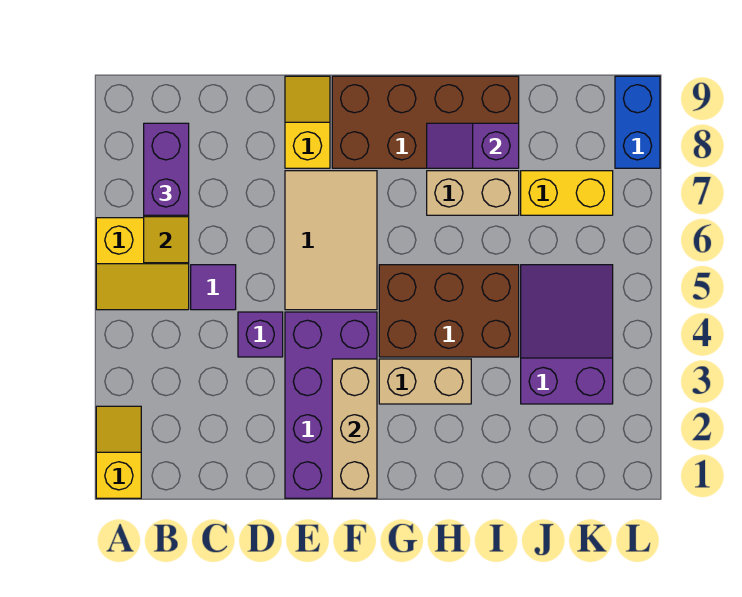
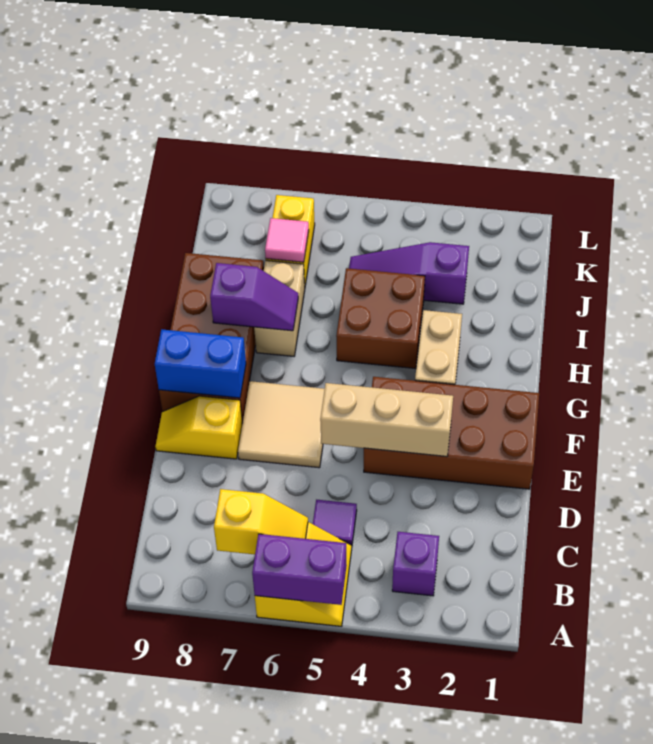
yellow 1x2 slope [96,406,141,498] -> none
purple 1x2 brick [144,123,189,215] -> purple 1x2 brick moved to [252,534,347,605]
purple 1x1 brick [238,312,283,357] -> purple 1x1 brick moved to [392,532,439,596]
purple 2x4 brick [285,312,377,498] -> brown 2x4 brick [364,377,539,489]
tan 2x3 tile [285,171,377,310] -> tan 2x2 tile [238,381,325,468]
tan 1x3 brick [332,359,377,498] -> tan 1x3 brick moved to [320,383,453,457]
brown 2x3 brick [379,265,519,357] -> brown 2x2 brick [336,268,425,369]
purple 1x2 slope [427,123,519,168] -> purple 1x2 slope turned to [210,263,298,331]
purple 2x3 slope [521,265,613,404] -> purple 1x3 slope [349,242,469,304]
none -> pink 1x1 tile [265,218,309,262]
blue 1x2 brick [615,76,660,168] -> blue 1x2 brick moved to [155,329,246,398]

